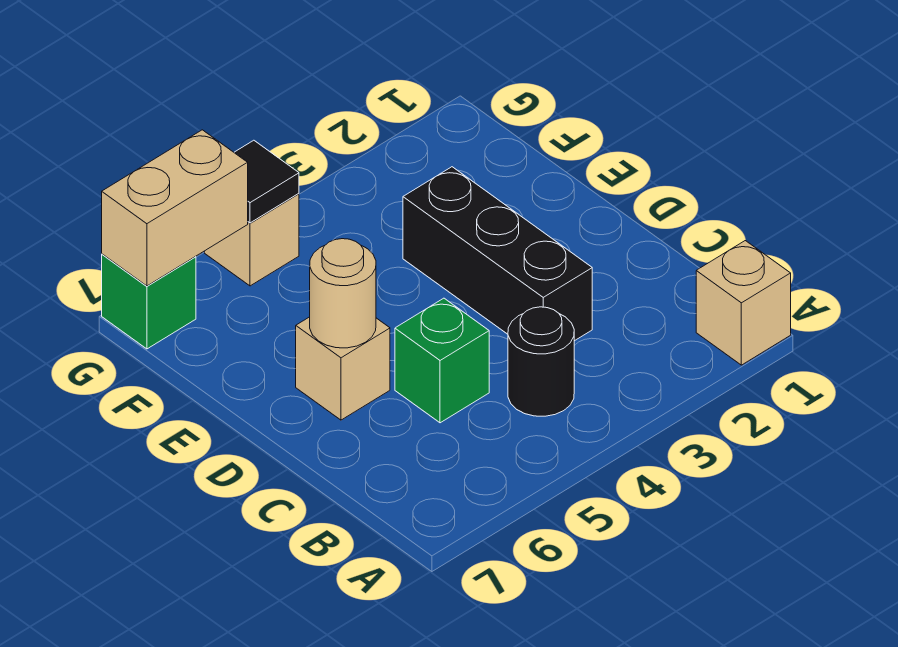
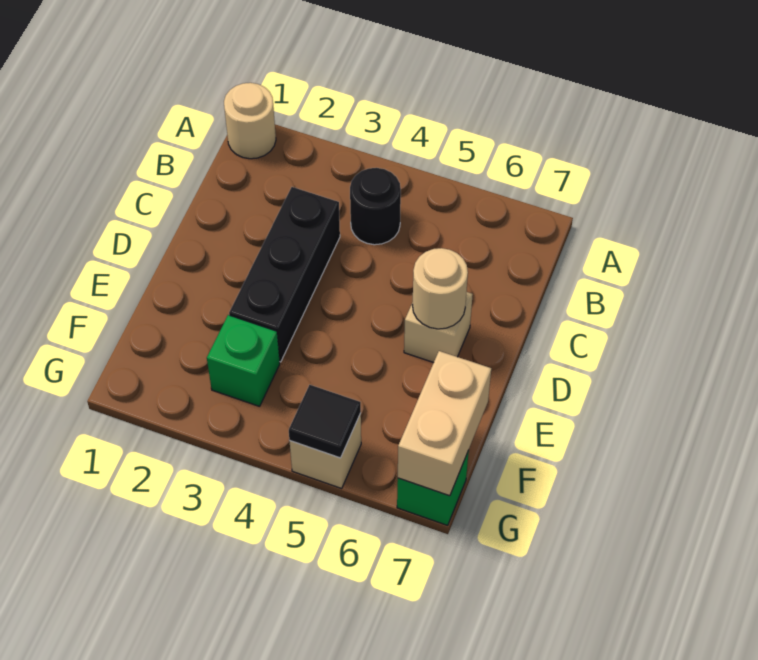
tan 1x1 brick [696,241,791,365] -> tan 1x1 round brick [224,83,276,159]
green 1x1 brick [395,298,489,423] -> green 1x1 brick moved to [207,315,280,406]
tan 1x2 brick [102,130,248,286] -> tan 1x2 brick turned to [398,351,491,496]

